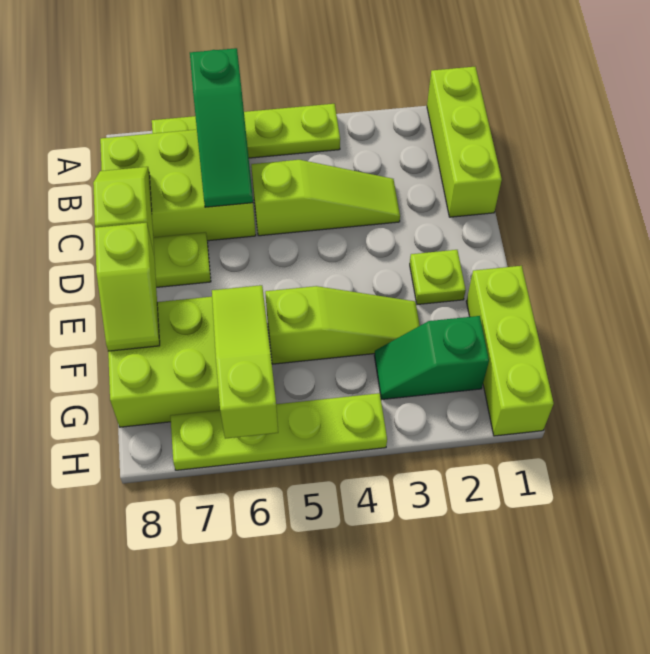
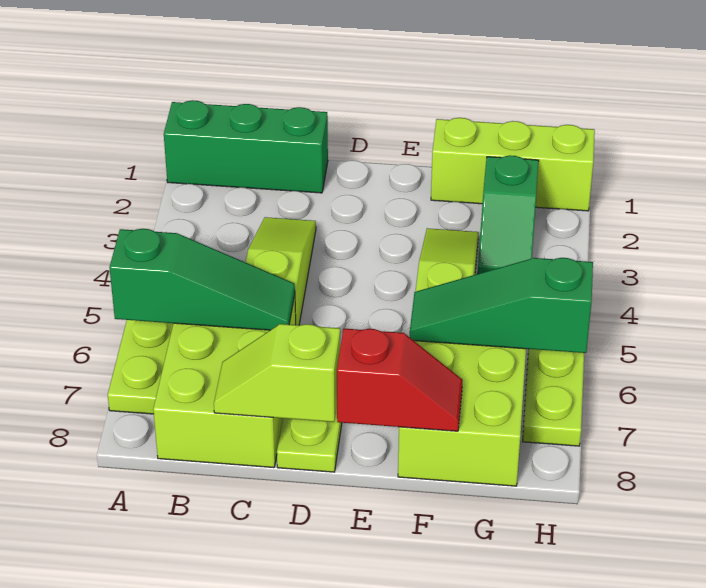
lime 1x3 brick [427,67,502,217] -> green 1x3 brick [164,100,328,193]
lime 1x1 plate [410,250,466,305] -> none
lime 1x2 slope [95,223,160,351] -> red 1x2 slope [337,329,463,431]
lime 1x3 slope [212,285,278,439] -> green 1x3 slope [410,258,593,353]

